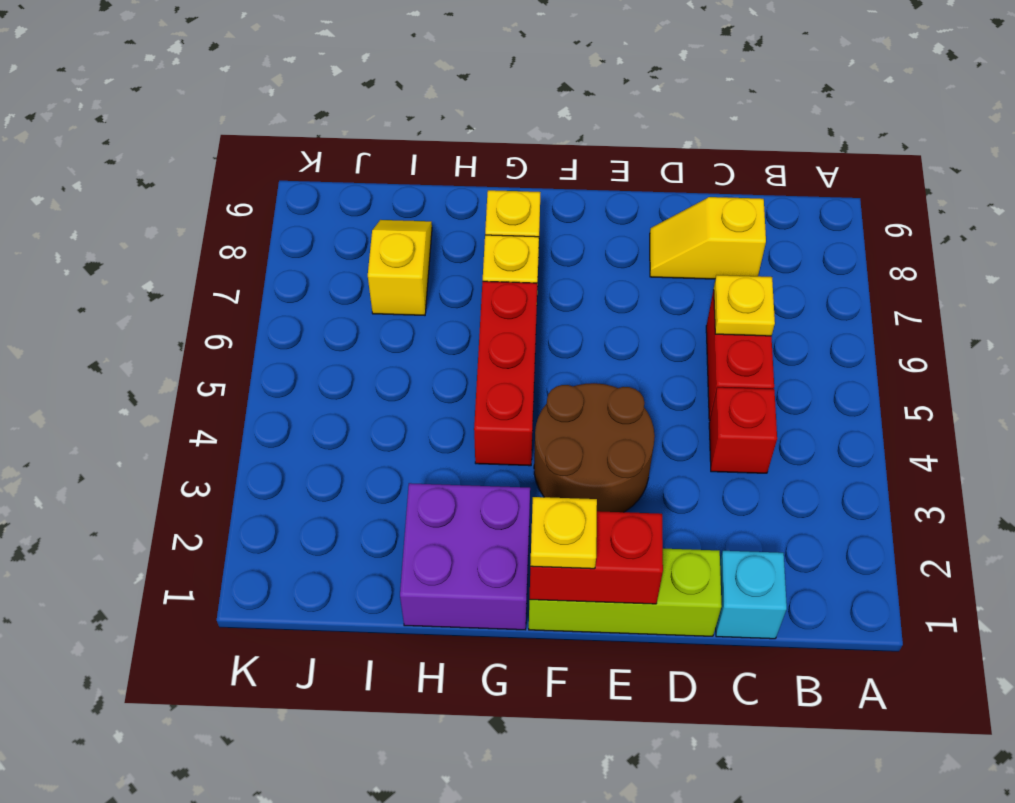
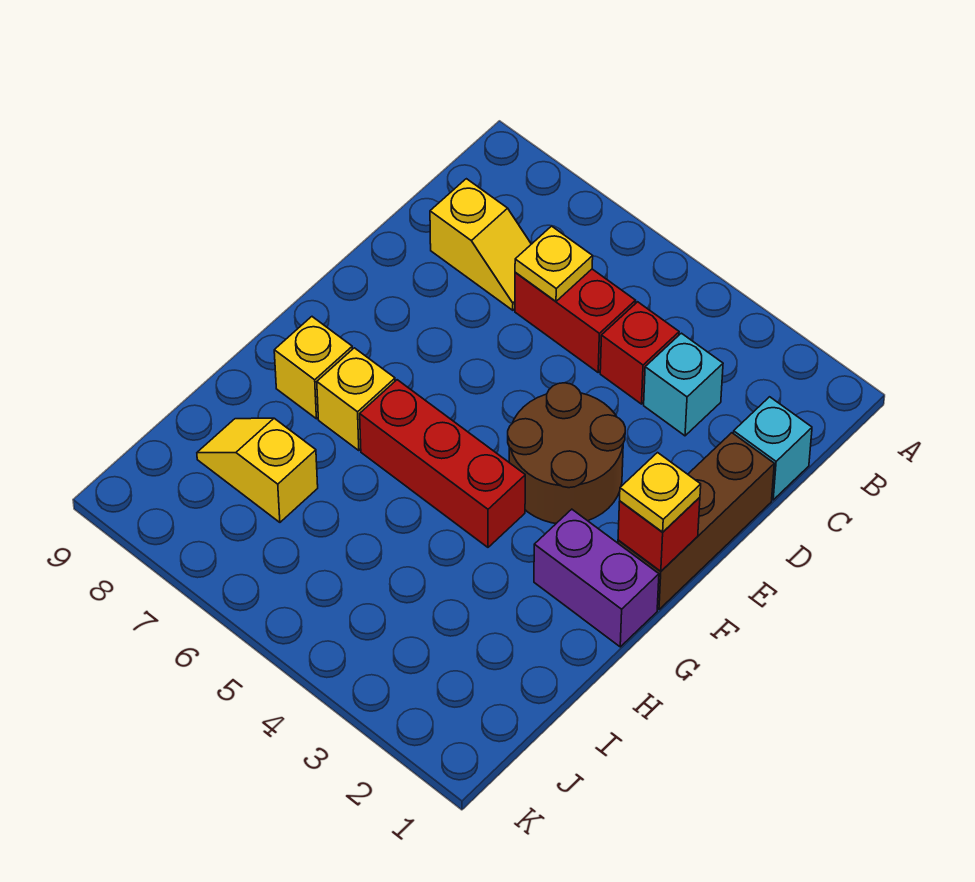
none -> cyan 1x1 brick [644,333,723,436]
yellow 1x2 slope [650,197,766,279] -> yellow 1x2 slope turned to [430,179,531,310]
lime 1x3 brick [529,549,722,636] -> brown 1x3 brick [618,433,774,610]
red 1x2 brick [529,511,663,604] -> red 1x1 brick [618,497,700,571]
purple 2x2 brick [400,483,530,630] -> purple 1x2 brick [534,509,659,647]

